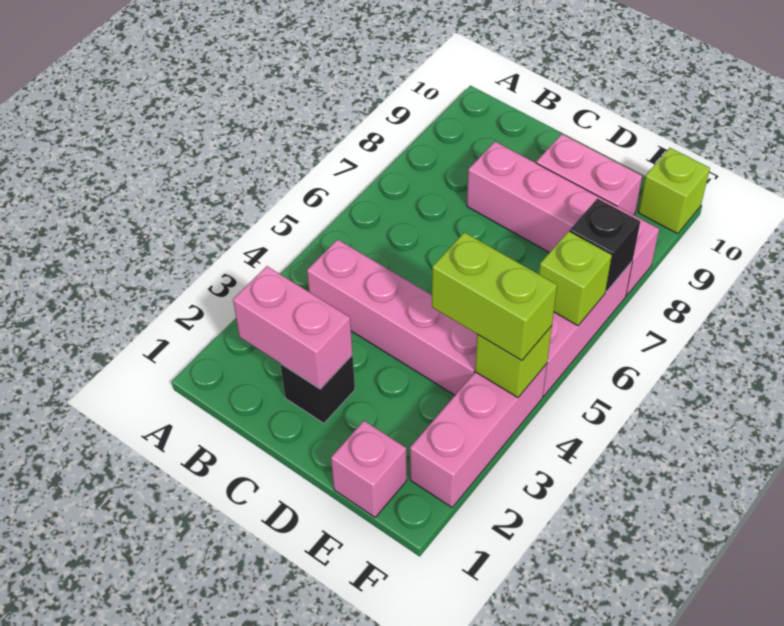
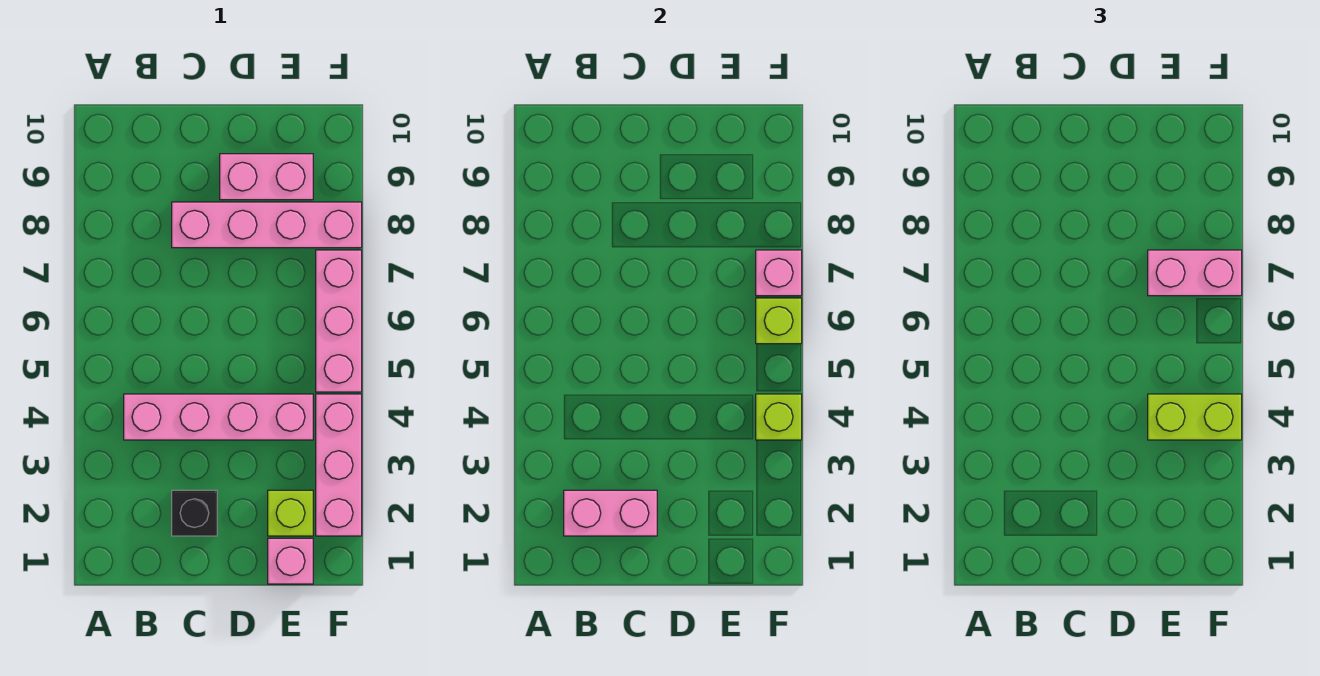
none -> pink 1x2 brick [1148,250,1242,296]
black 1x1 brick [570,198,640,292] -> pink 1x1 brick [756,250,802,296]
lime 1x1 brick [639,148,710,234] -> lime 1x1 brick moved to [268,490,313,536]

